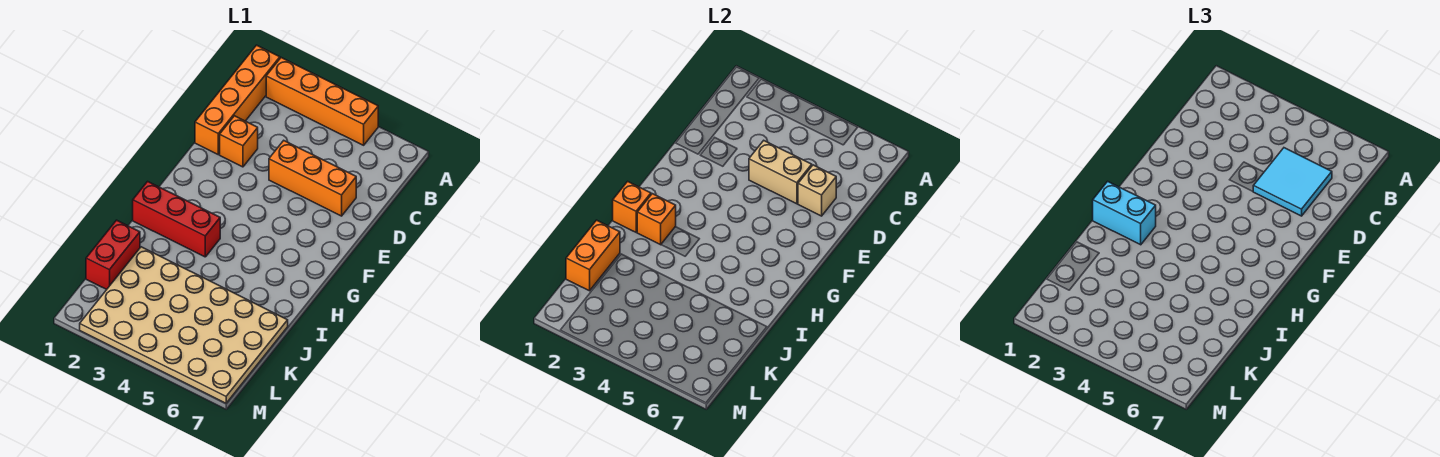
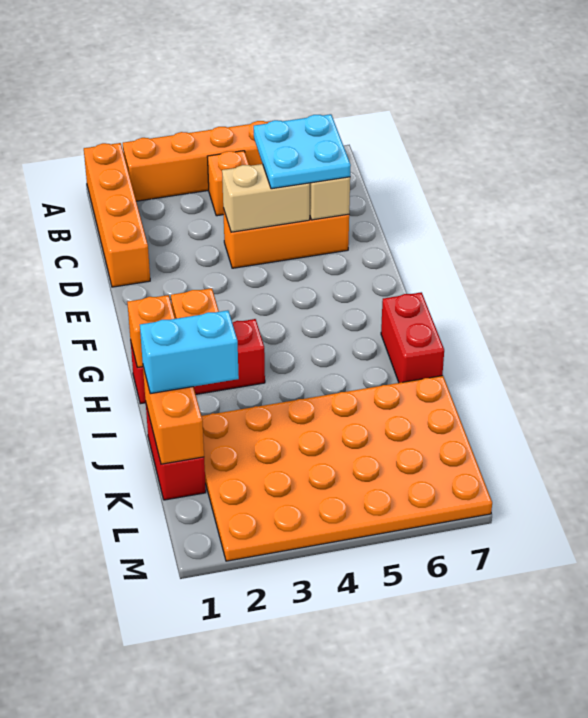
cyan 2x2 tile [1253,148,1332,216] -> cyan 2x2 plate [254,114,351,189]
orange 1x1 brick [220,116,258,167] -> orange 1x1 brick moved to [207,151,249,216]
cyan 1x2 brick [1093,181,1156,245] -> cyan 1x2 brick moved to [140,310,239,394]
none -> red 1x2 brick [381,292,444,383]
tan 4x6 plate [80,247,288,403] -> orange 4x6 plate [201,376,492,561]

